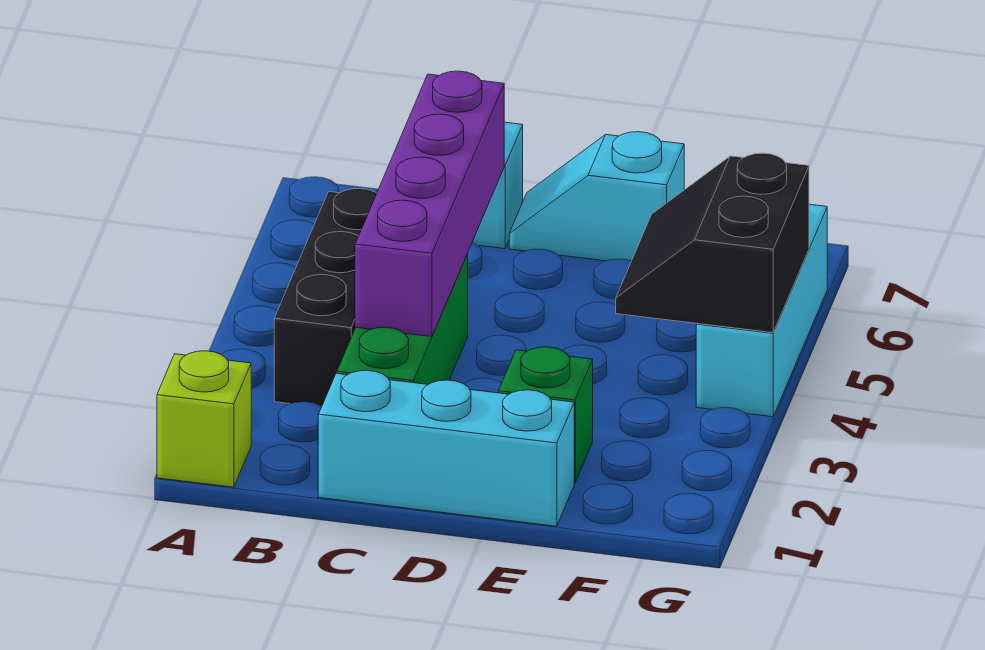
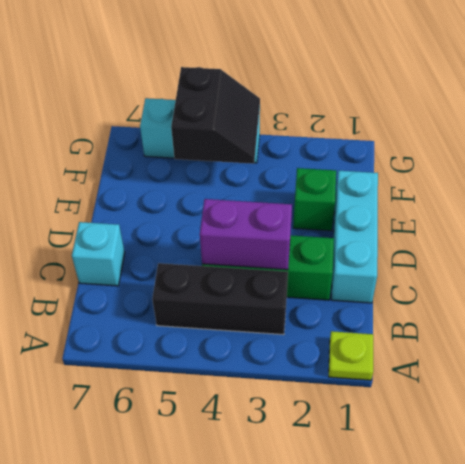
lime 1x1 brick [157,351,251,487] -> lime 1x1 plate [329,331,373,380]
purple 1x4 brick [355,71,504,337] -> purple 1x2 brick [200,199,292,270]
cyan 1x2 slope [509,132,684,261] -> none
black 2x2 slope [616,153,809,333] -> black 2x2 slope turned to [171,67,260,164]

